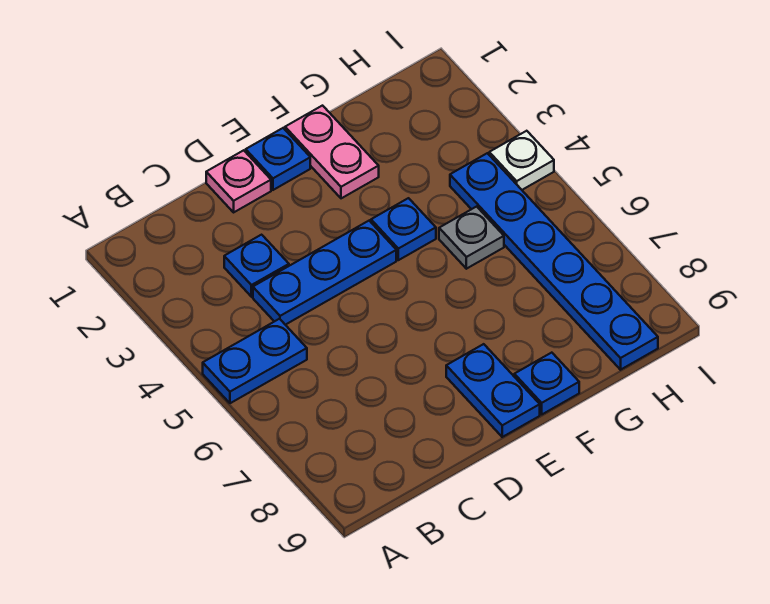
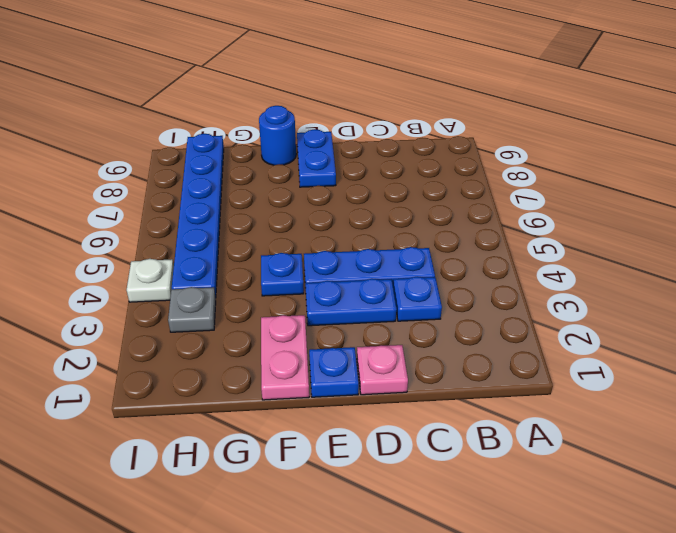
blue 1x2 plate [203,319,307,403] -> blue 1x2 plate moved to [305,279,397,326]
blue 1x1 plate [514,353,579,414] -> blue 1x1 round brick [259,106,296,165]
grey 1x1 plate [439,207,504,269] -> grey 1x1 plate moved to [168,287,216,332]

